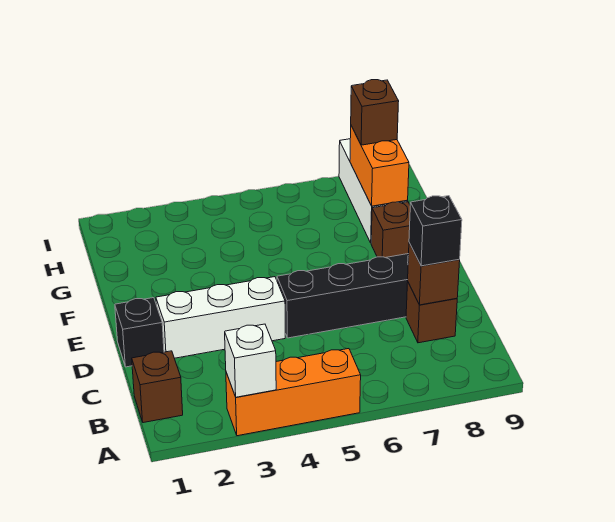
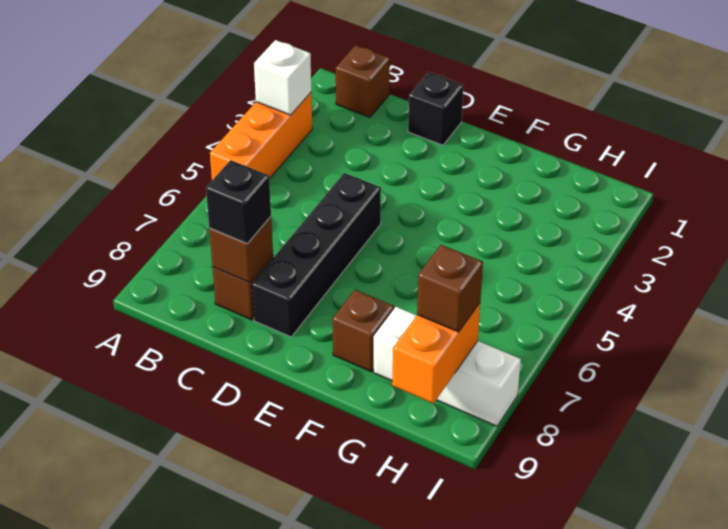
white 1x3 brick [156,277,285,358] -> none
orange 1x2 brick [350,126,409,206] -> orange 1x2 brick turned to [392,303,480,403]

